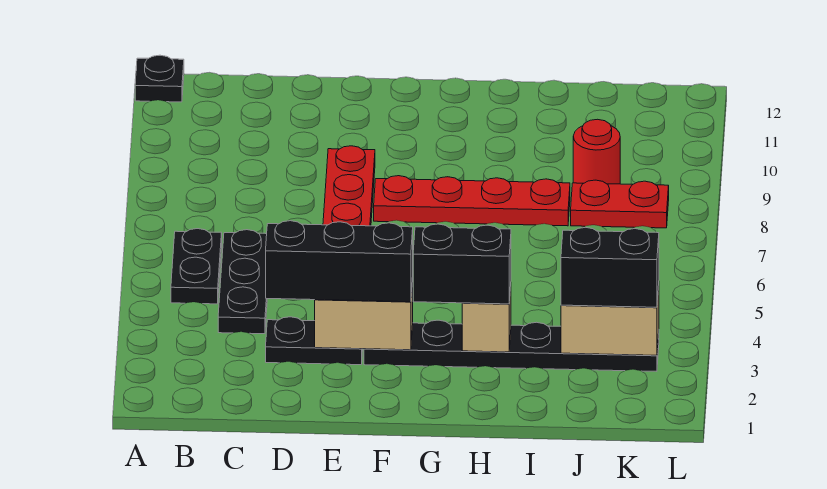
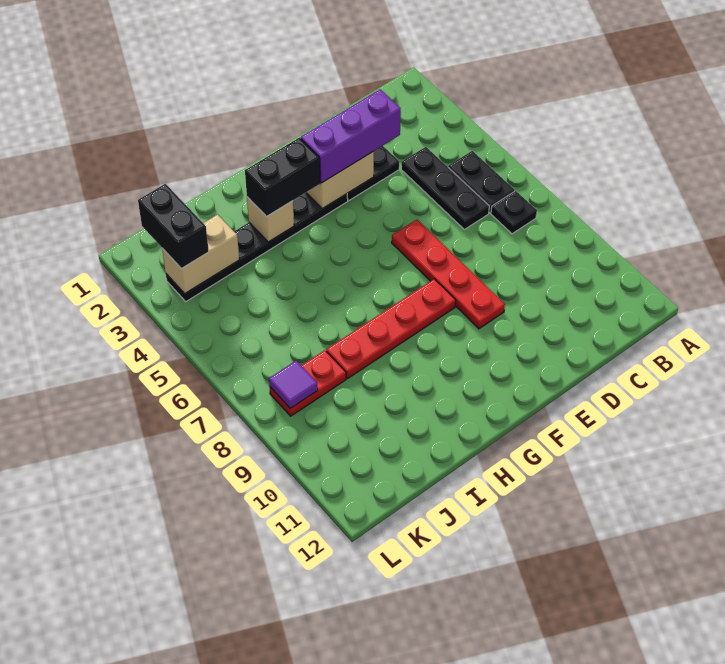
black 1x1 plate [135,55,184,102] -> black 1x1 plate moved to [491,191,537,234]
black 1x3 brick [266,221,413,302] -> purple 1x3 brick [301,89,401,183]
black 1x2 brick [561,227,659,307] -> black 1x2 brick turned to [138,184,209,269]
red 1x1 round brick [573,119,620,184] -> none
none -> purple 1x1 tile [269,361,318,408]

